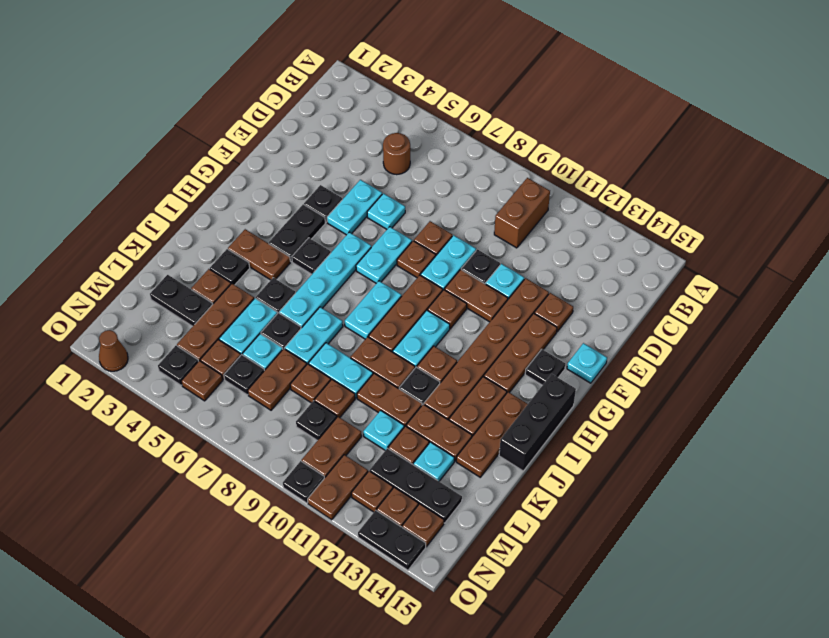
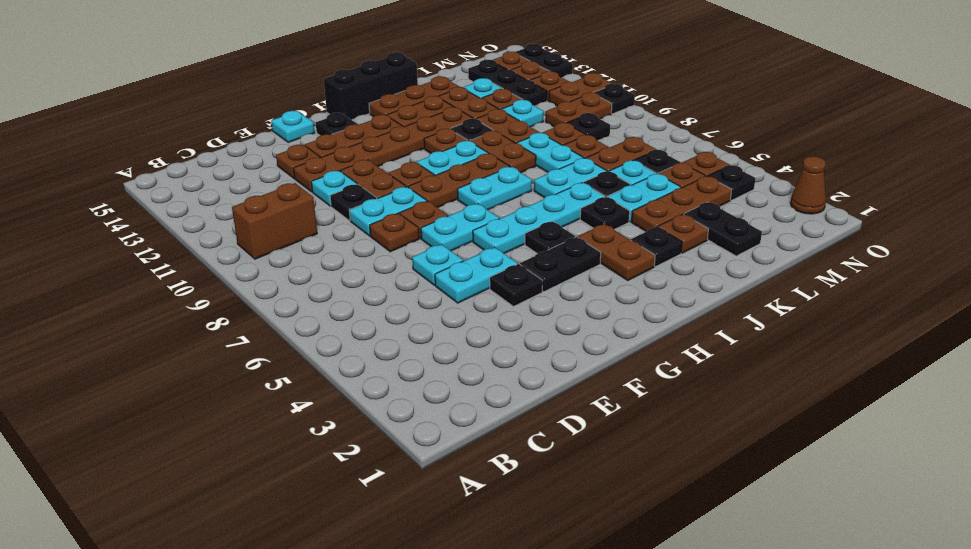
brown 1x1 round brick [383,133,410,175] -> none

